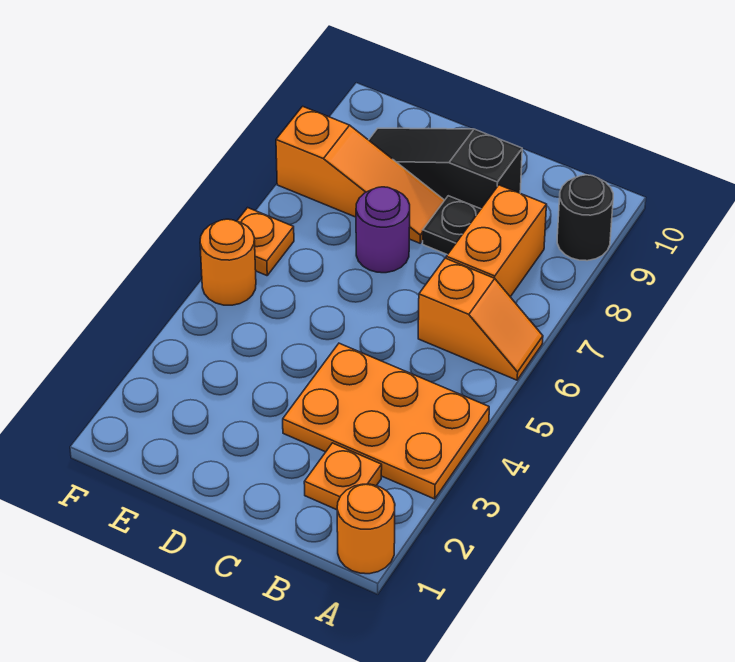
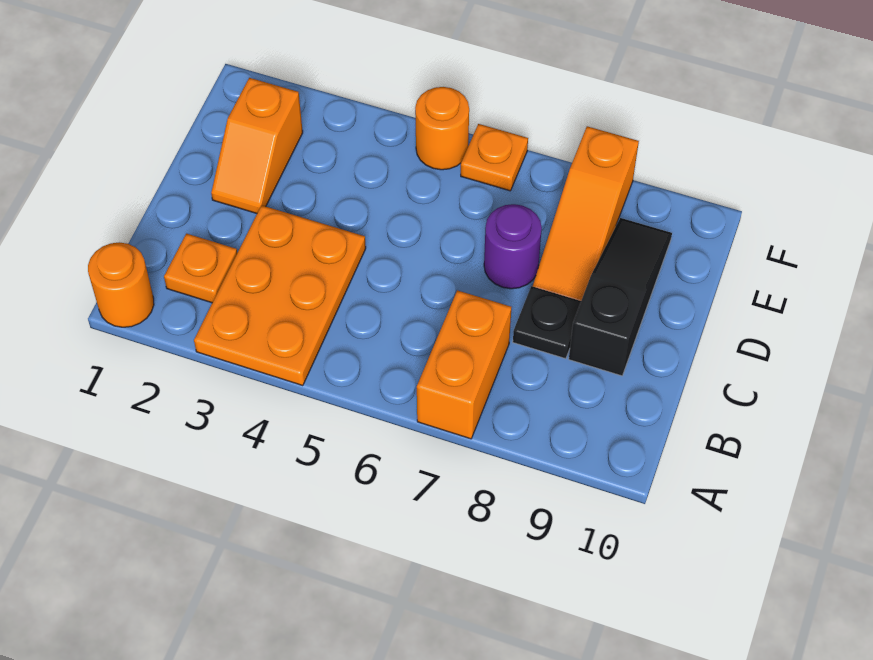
orange 1x2 slope [418,258,543,380] -> orange 1x2 slope moved to [211,78,303,213]
black 1x1 round brick [557,175,613,261] -> none
orange 1x2 brick [446,185,547,297] -> orange 1x2 brick turned to [417,290,511,439]

